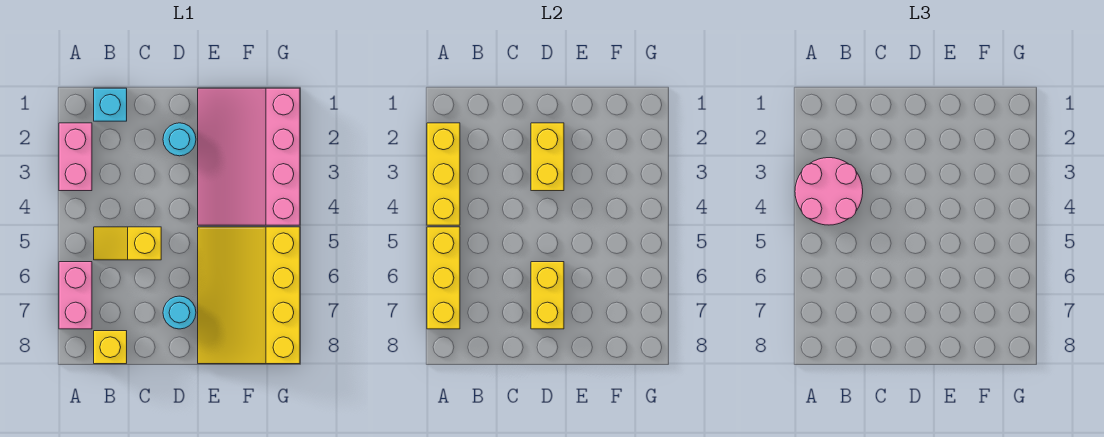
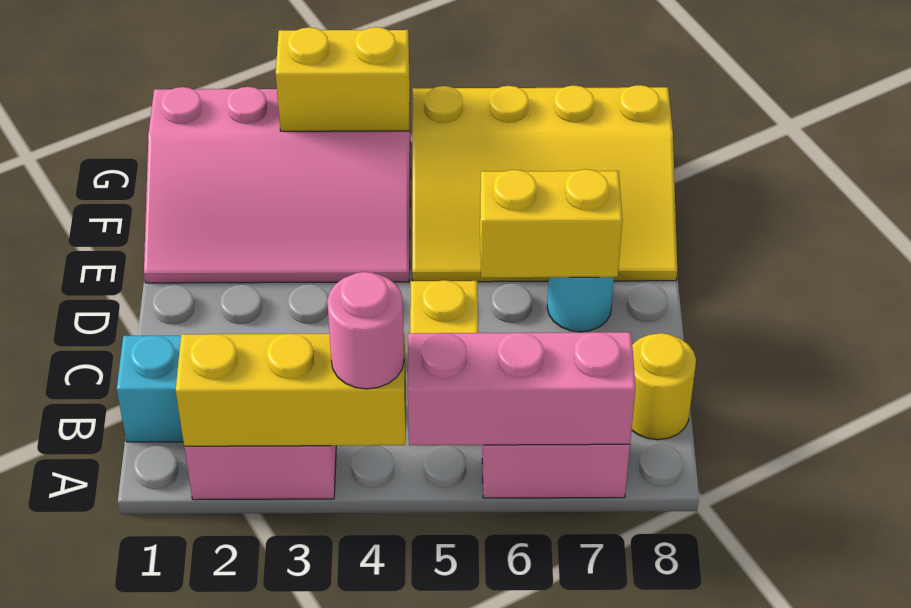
pink 2x2 round brick [795,158,863,225] -> pink 1x1 round brick [327,272,404,389]
yellow 1x3 brick [427,227,460,329] -> pink 1x3 brick [408,332,636,445]
yellow 1x1 brick [94,331,127,364] -> yellow 1x1 round brick [632,333,696,440]
cyan 1x1 round brick [163,123,196,156] -> none
yellow 1x2 brick [531,123,564,191] -> yellow 1x2 brick moved to [276,27,410,131]

